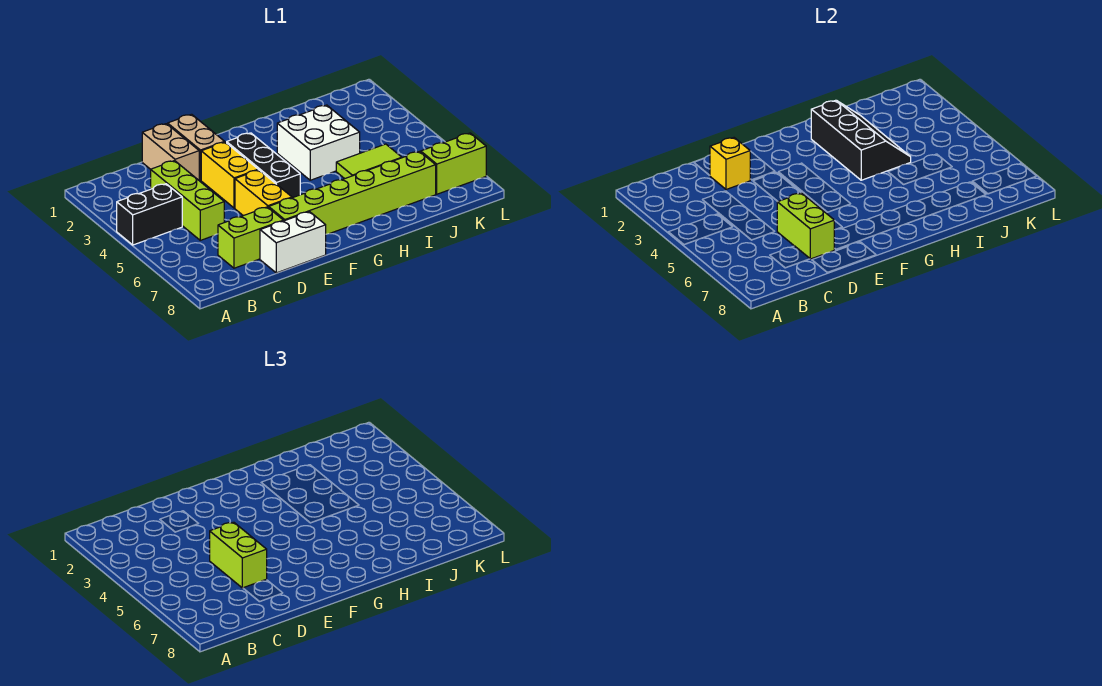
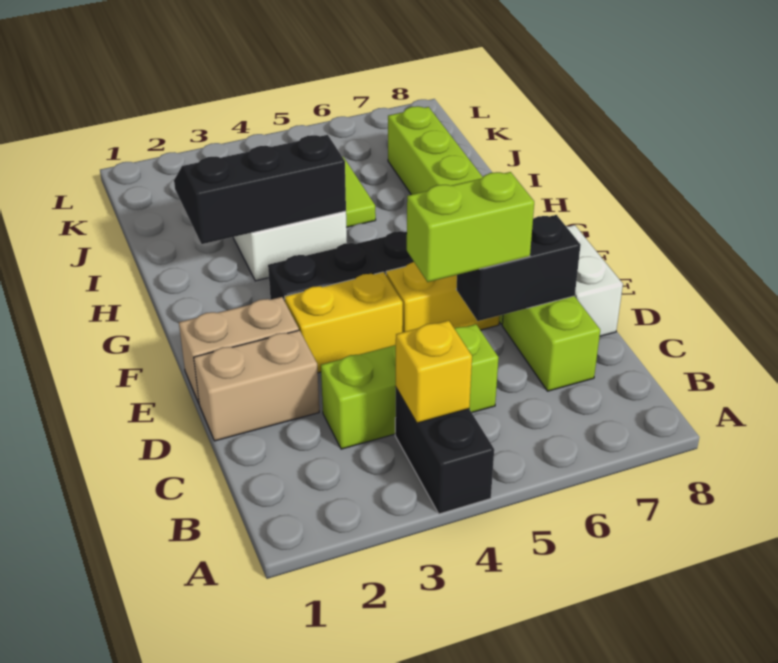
yellow 1x1 brick [710,138,750,189] -> yellow 1x1 brick moved to [396,320,472,423]
lime 1x2 brick [777,193,834,259] -> black 1x2 brick [456,215,581,321]
lime 1x2 brick [421,133,486,194] -> none

